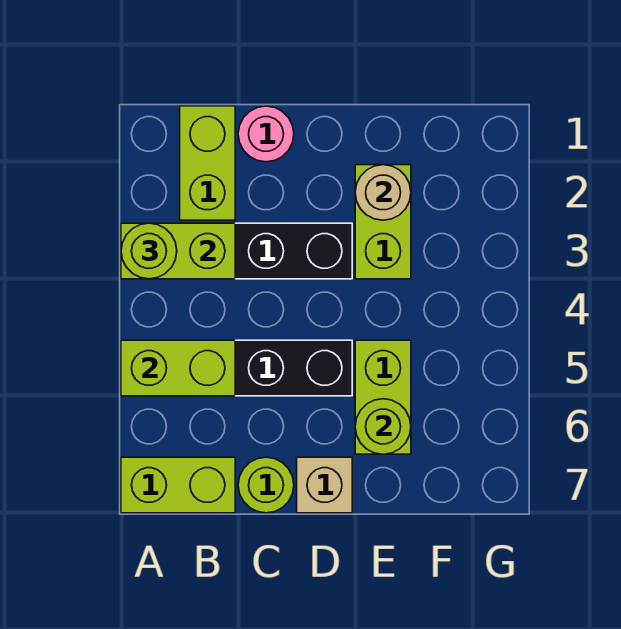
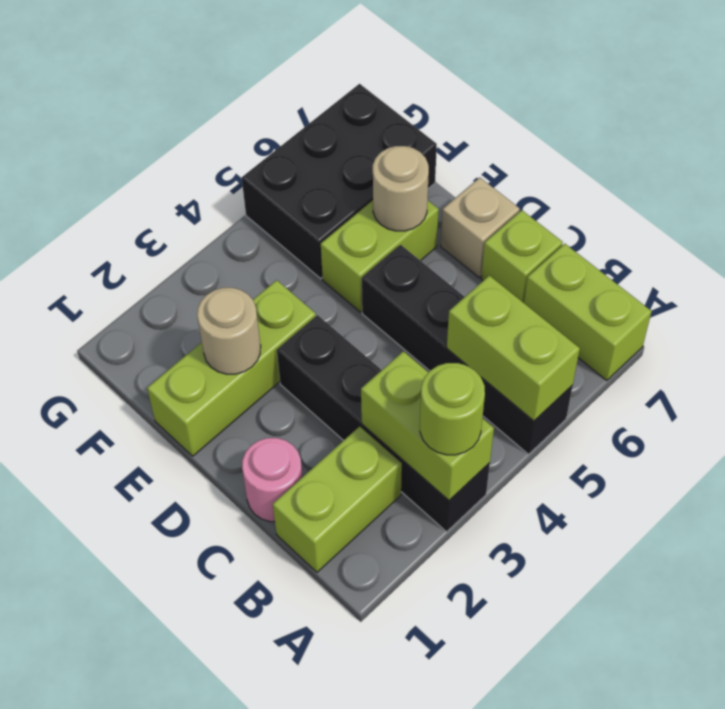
lime 1x1 round brick [238,457,294,513] -> lime 1x1 brick [481,210,563,303]
lime 1x2 brick [355,165,411,279] -> lime 1x3 brick [147,280,316,456]
lime 1x1 round brick [355,399,411,454] -> tan 1x1 round brick [373,146,429,231]
none -> black 2x3 brick [242,84,437,279]

